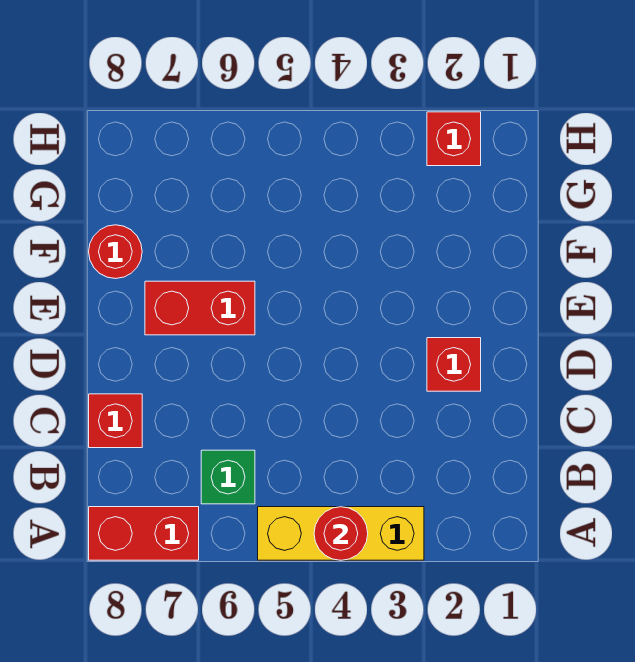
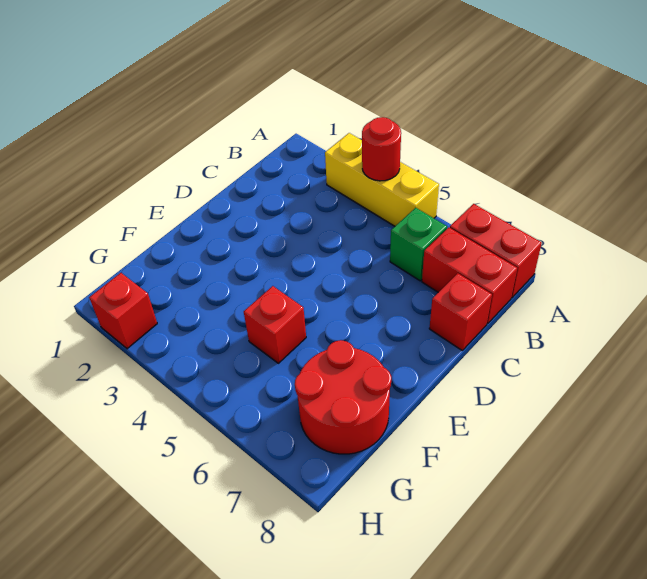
red 1x1 brick [427,338,481,391] -> red 1x1 brick moved to [244,286,306,363]
red 1x2 brick [145,281,255,335] -> red 1x2 brick moved to [422,227,517,324]
red 1x1 round brick [89,225,142,279] -> red 2x2 round brick [295,340,391,454]

